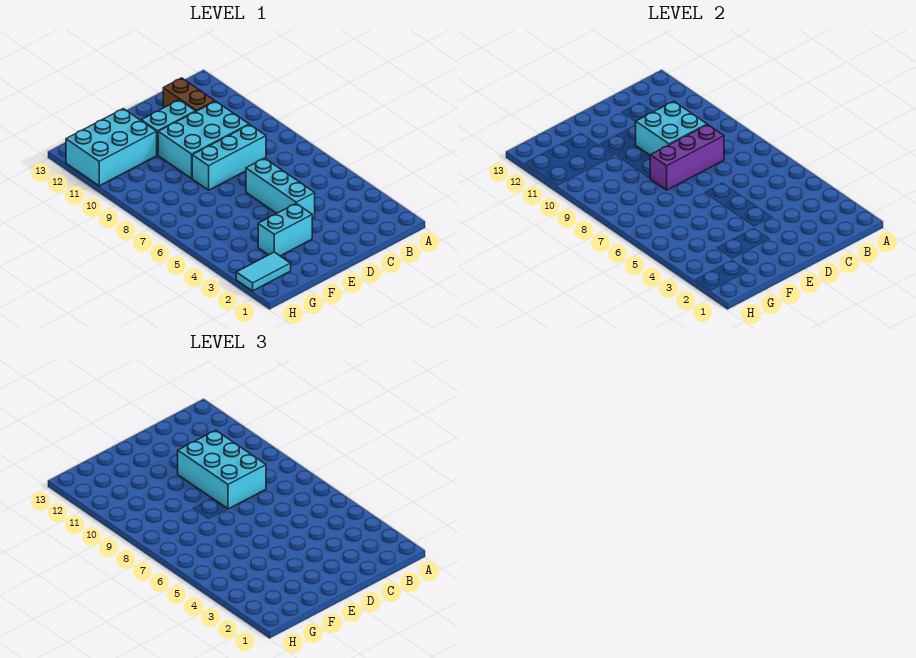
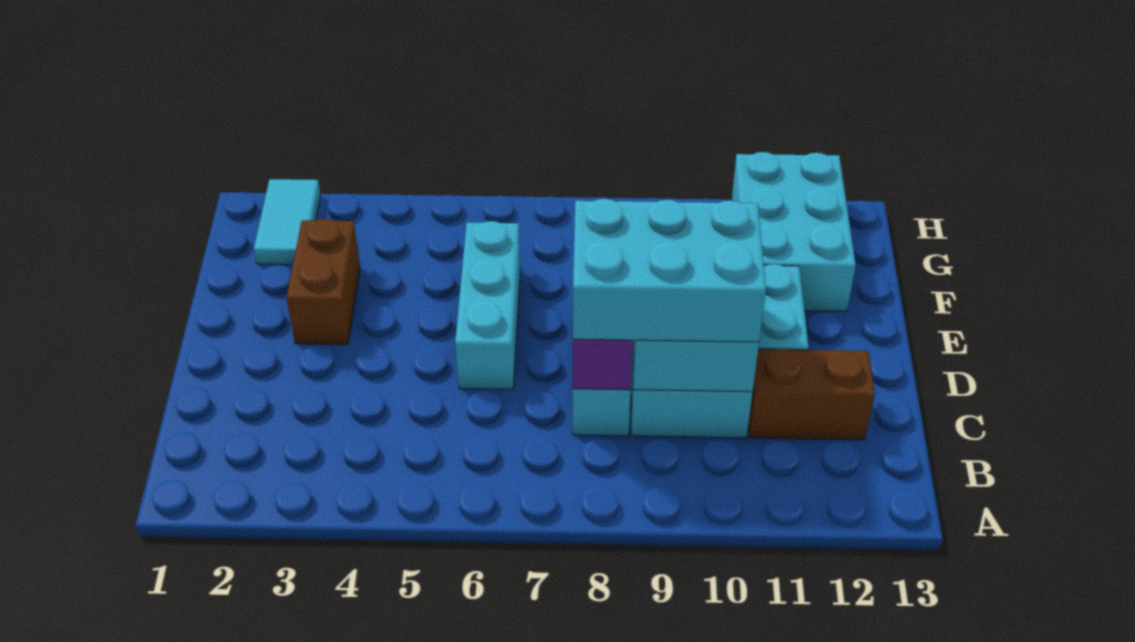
cyan 1x3 brick [246,158,315,218] -> cyan 1x3 brick turned to [455,221,520,389]
cyan 1x2 brick [258,204,312,256] -> brown 1x2 brick [286,219,360,344]

